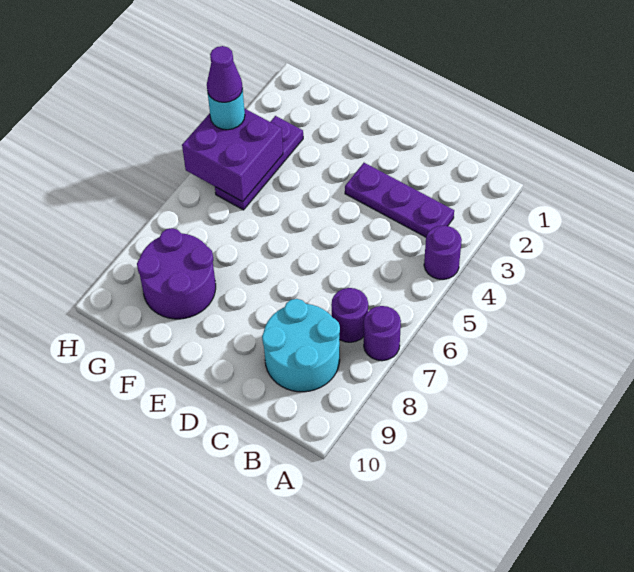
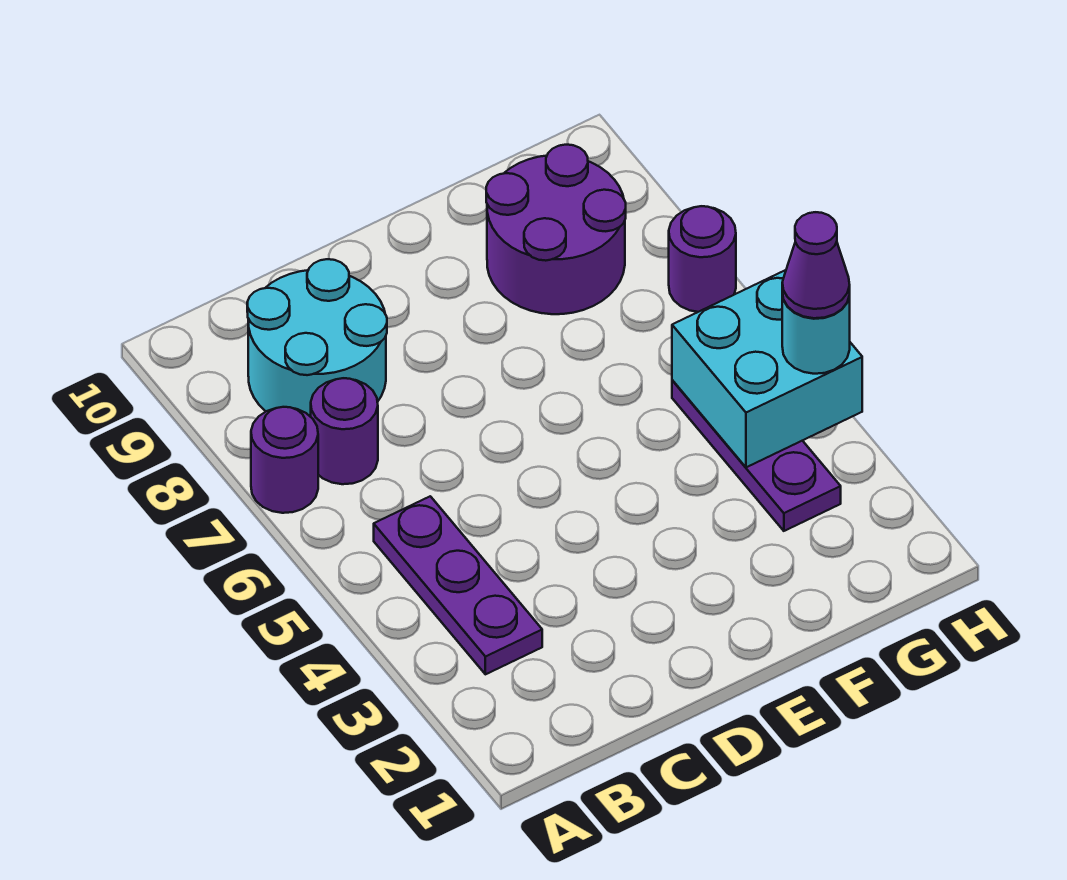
purple 1x1 round brick [424,226,462,279] -> purple 1x1 round brick moved to [669,206,736,312]
purple 1x3 plate [345,163,454,237] -> purple 1x3 plate turned to [374,496,542,674]
purple 2x2 brick [182,108,283,202] -> cyan 2x2 brick [672,270,862,467]

